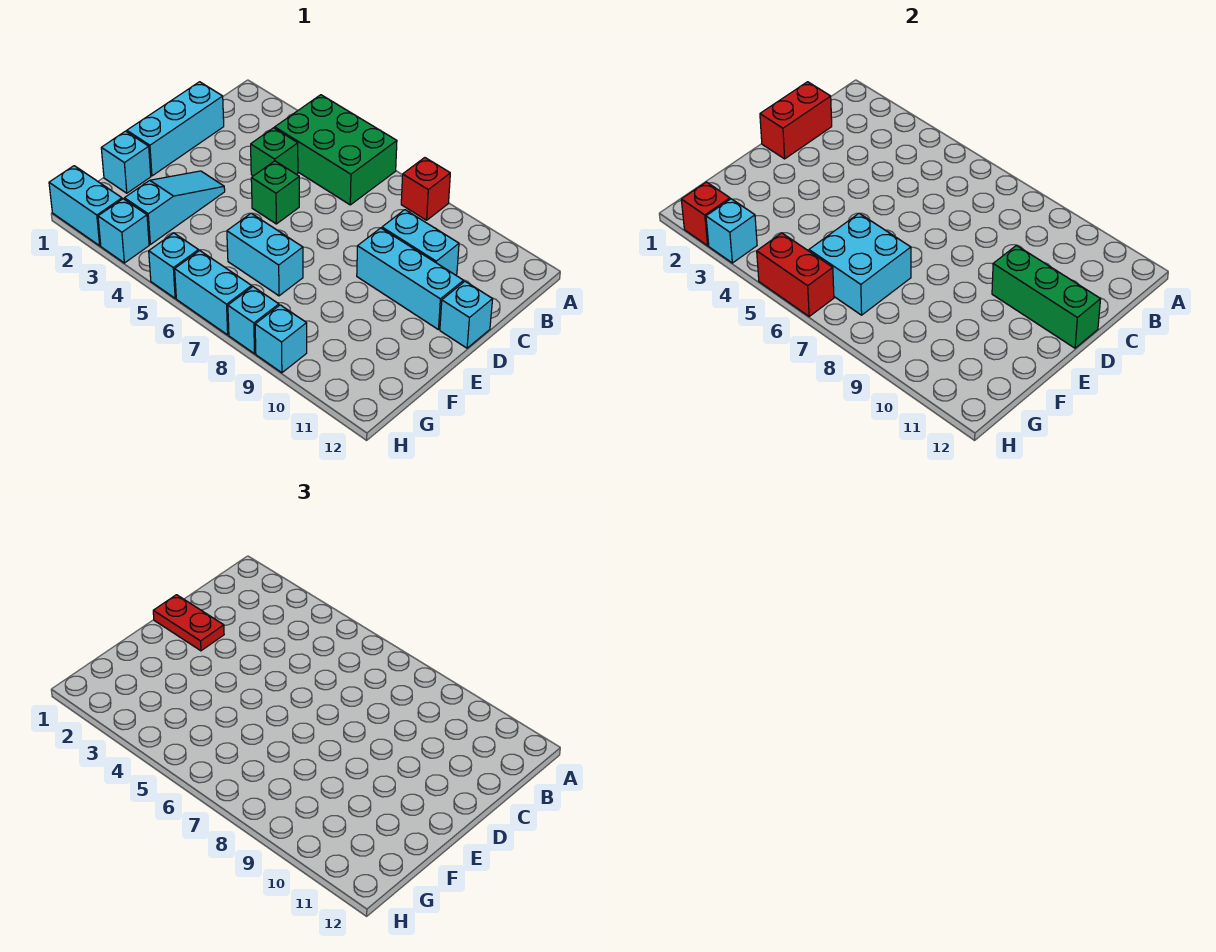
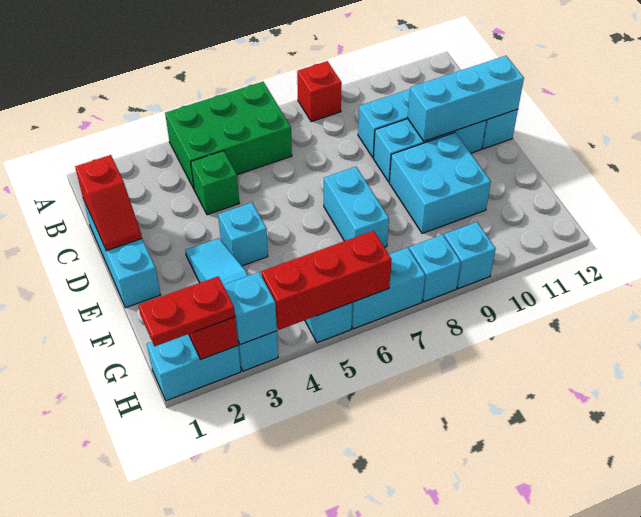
red 1x2 brick [760,82,832,159] -> red 1x2 slope [75,155,142,251]
red 1x2 plate [153,595,224,651] -> red 1x2 plate moved to [138,276,235,346]
green 1x1 brick [251,161,299,224] -> none
green 1x3 brick [992,245,1101,348] -> cyan 1x3 brick [408,56,524,141]
cyan 1x1 brick [101,131,151,193] -> cyan 1x1 brick moved to [218,203,268,266]
cyan 1x2 brick [227,213,303,296] -> cyan 1x2 brick turned to [324,167,389,247]
cyan 2x2 brick [809,213,911,315] -> cyan 2x2 brick moved to [389,133,491,233]
red 1x2 brick [757,233,834,316] -> red 1x3 brick [261,231,392,330]

